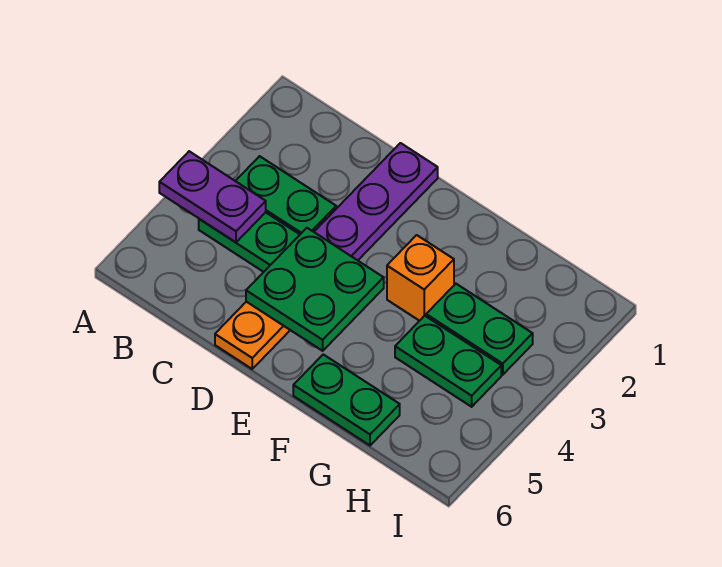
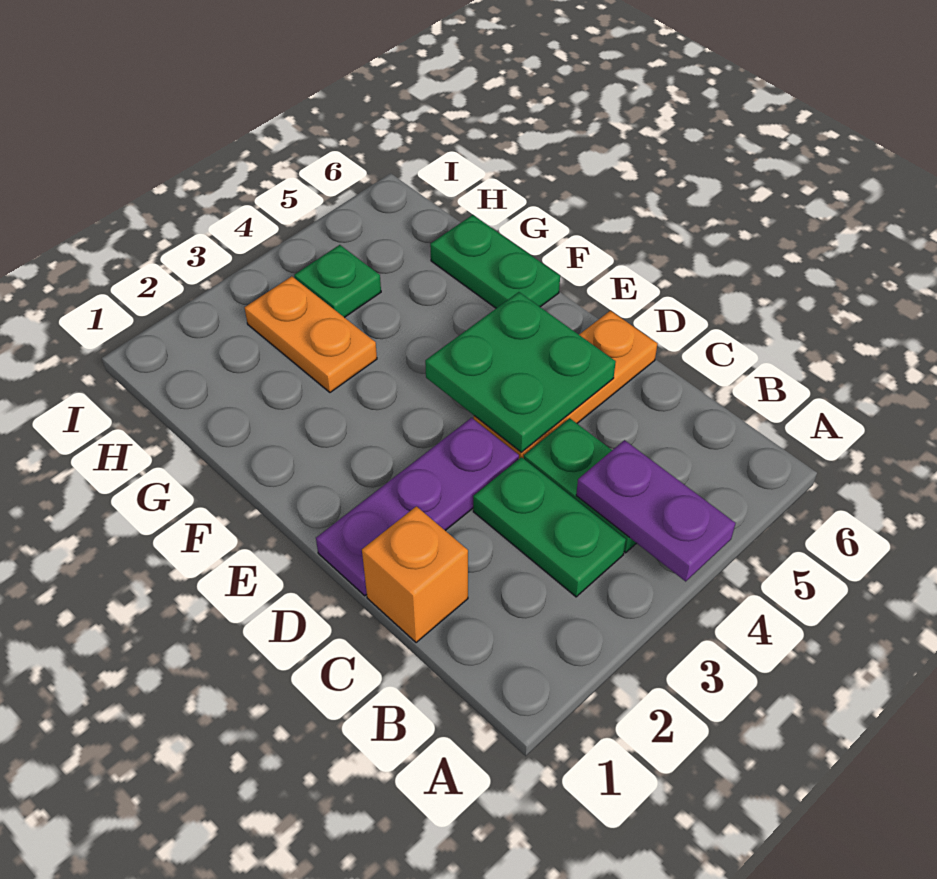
orange 1x1 brick [387,235,454,321] -> orange 1x1 brick moved to [362,506,468,643]
green 1x2 plate [426,284,533,375] -> orange 1x2 plate [245,276,377,392]
green 1x2 plate [395,316,501,407] -> green 1x1 plate [294,245,381,318]

